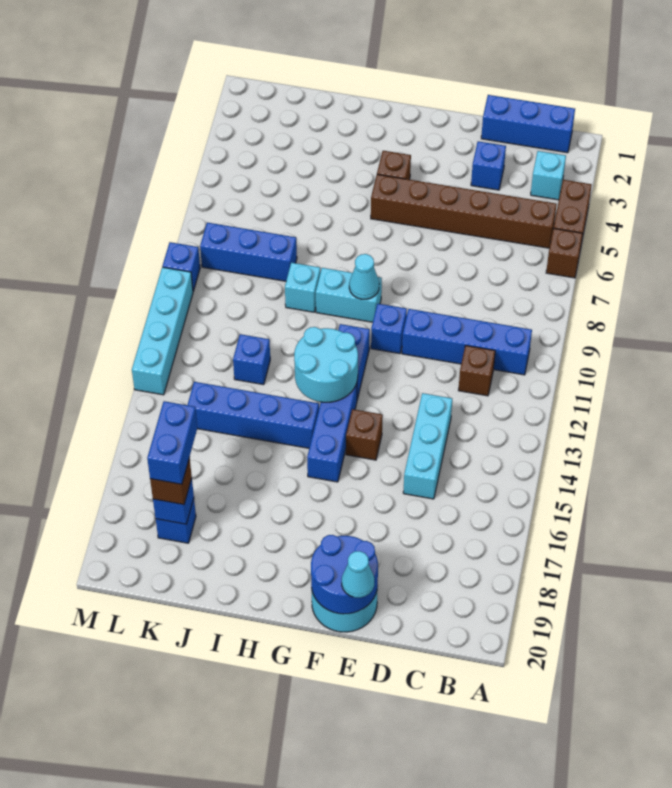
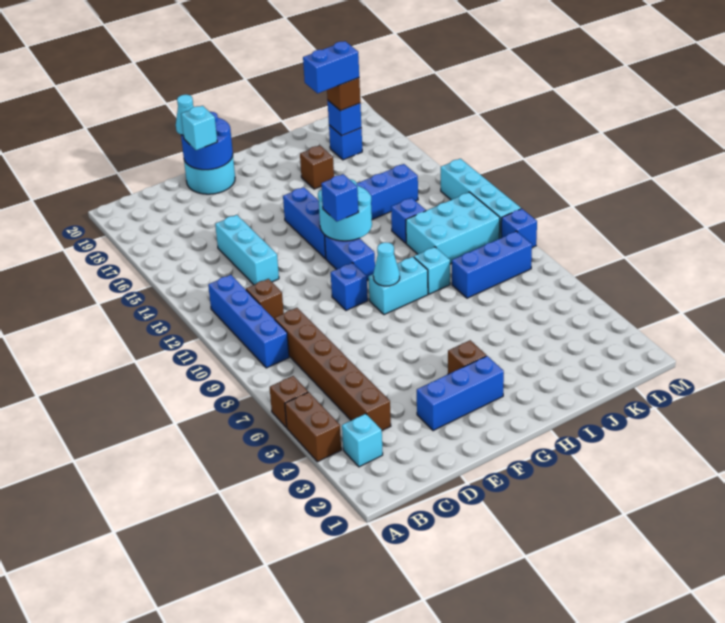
blue 1x3 brick [481,95,575,153] -> blue 1x3 brick moved to [417,356,504,431]
brown 1x6 brick [371,174,557,248] -> brown 1x6 brick turned to [274,308,391,430]
blue 1x4 brick [402,309,532,375] -> blue 1x4 brick turned to [208,275,289,368]
blue 1x1 brick [471,141,506,190] -> blue 1x1 brick moved to [321,174,358,221]
none -> cyan 1x1 brick [181,106,217,150]
brown 1x1 brick [346,409,383,460] -> brown 1x1 brick moved to [300,146,334,189]
none -> cyan 2x3 brick [406,192,500,264]
blue 1x2 brick [147,401,197,484] -> blue 1x2 brick turned to [303,41,359,93]

